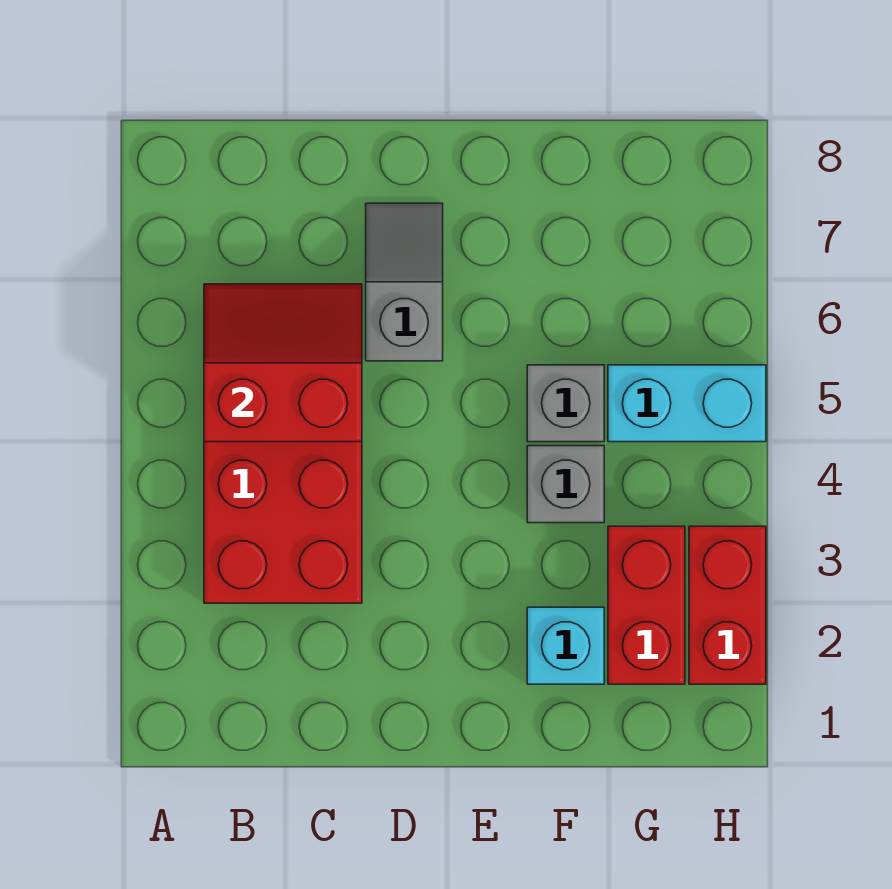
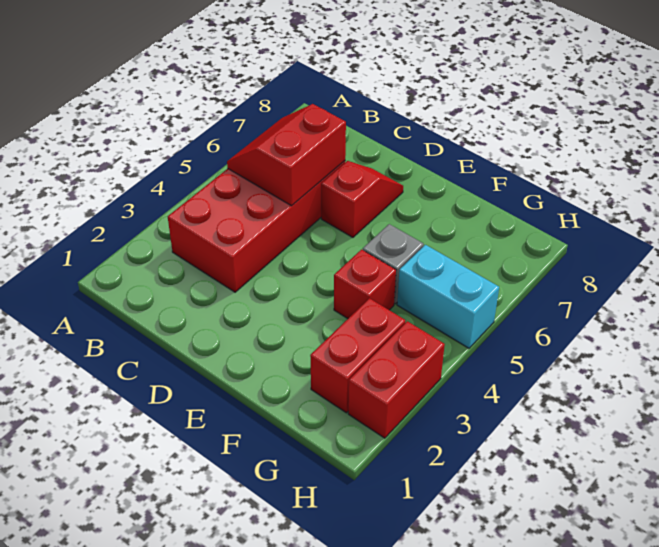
red 2x2 slope [204,284,362,442] -> red 2x2 slope turned to [227,104,346,206]
grey 1x2 slope [366,203,443,361] -> red 1x2 slope [321,161,403,237]
cyan 1x1 brick [527,607,604,684] -> none
grey 1x1 brick [527,446,604,523] -> red 1x1 brick [334,250,396,319]

